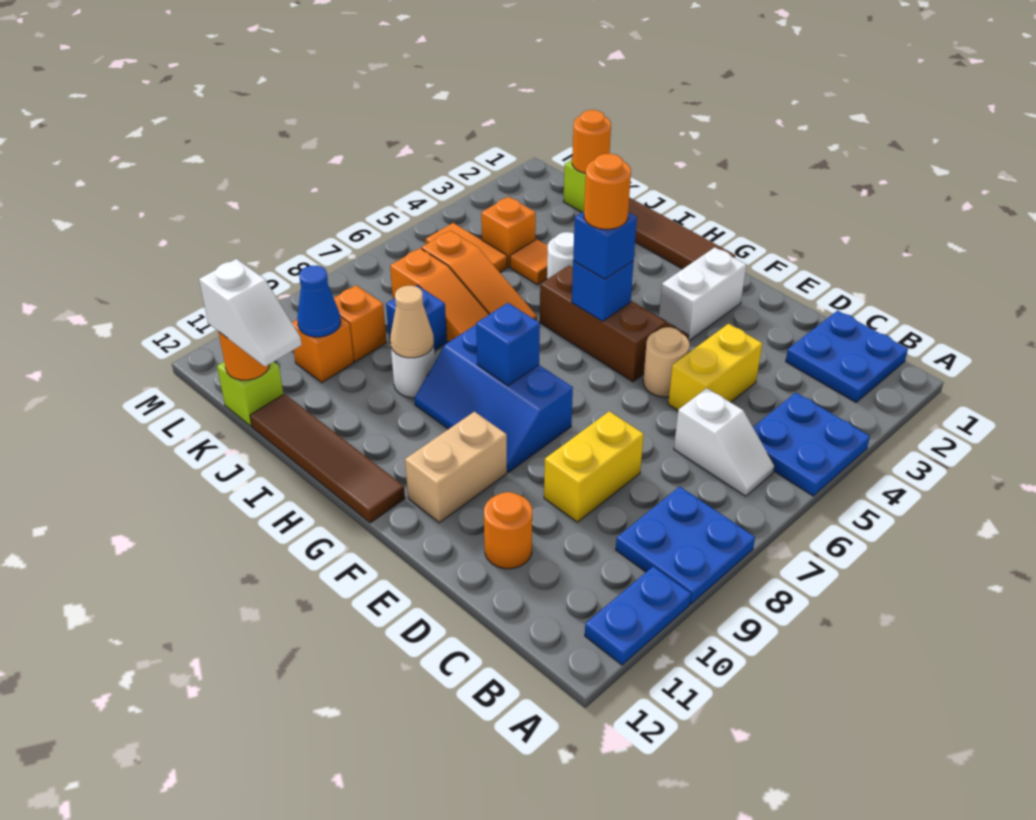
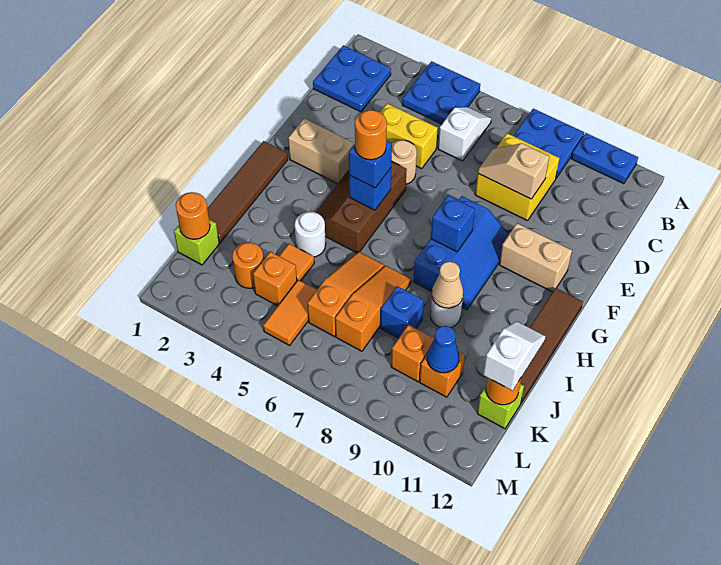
yellow 1x2 brick [544,411,644,522] -> yellow 2x2 brick [475,133,560,221]
none -> tan 1x2 slope [478,143,549,199]
orange 1x1 round brick [484,492,532,569] -> orange 1x1 round brick moved to [232,242,264,288]
white 1x2 brick [659,247,746,341] -> tan 1x2 brick [288,118,354,184]

